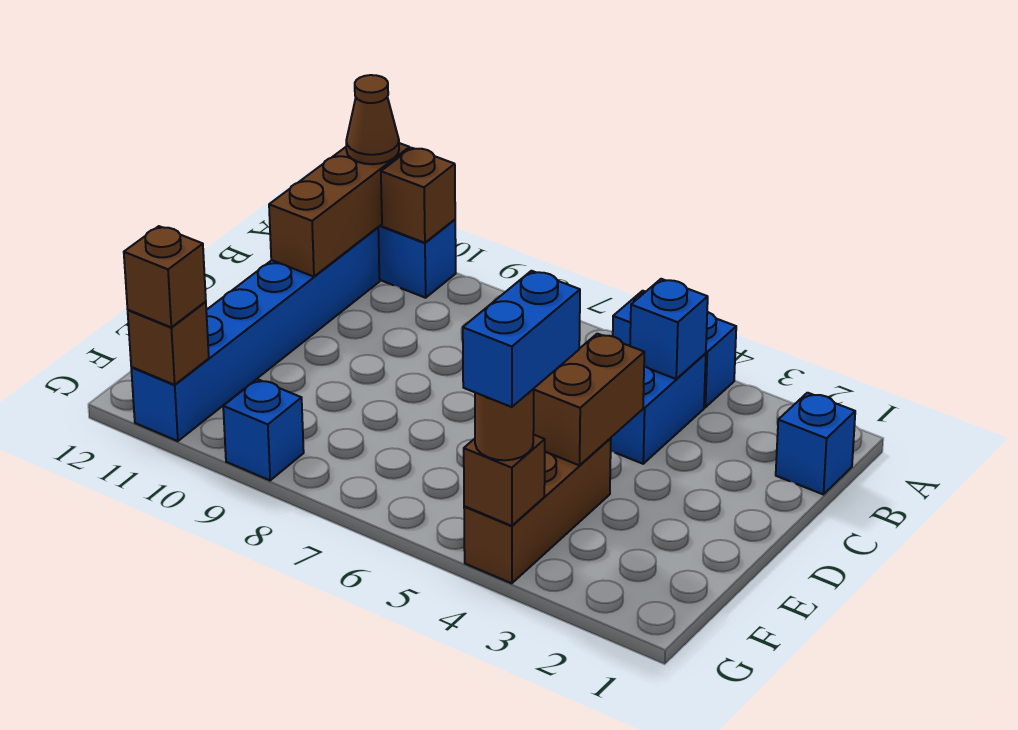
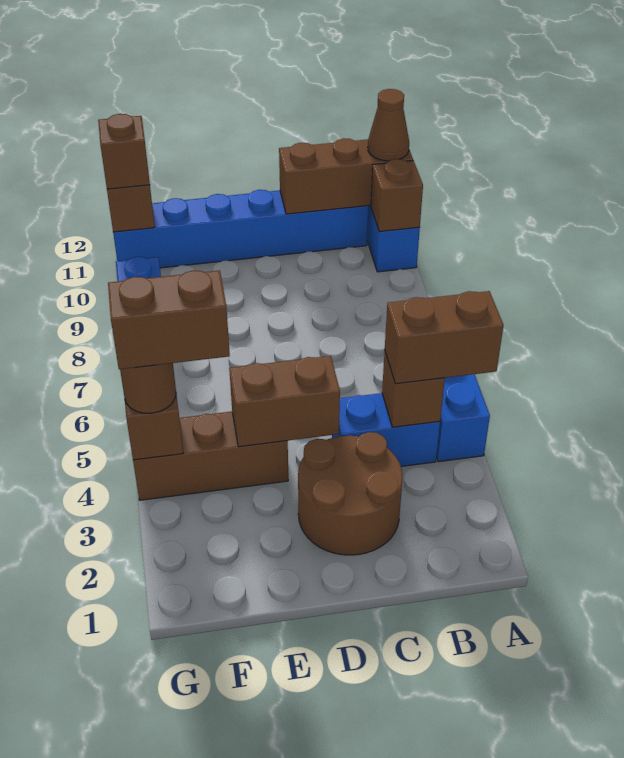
none -> brown 1x2 brick [385,291,504,384]
blue 1x1 brick [776,393,855,495] -> none
blue 1x1 brick [630,279,708,379] -> brown 1x1 brick [382,351,445,427]
none -> brown 2x2 round brick [298,432,402,555]
blue 1x2 brick [463,271,580,407] -> brown 1x2 brick [108,270,230,369]

